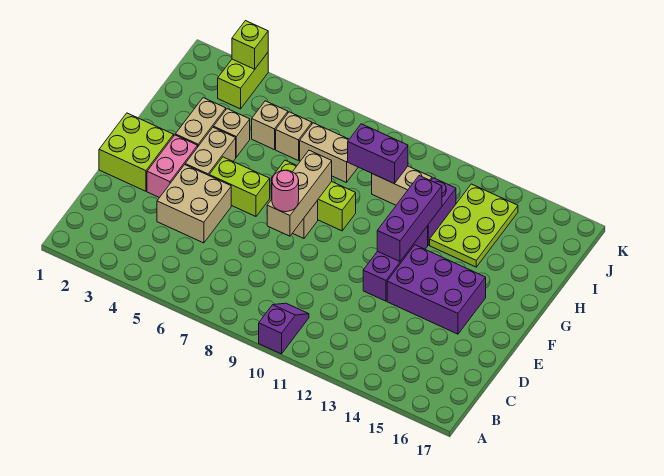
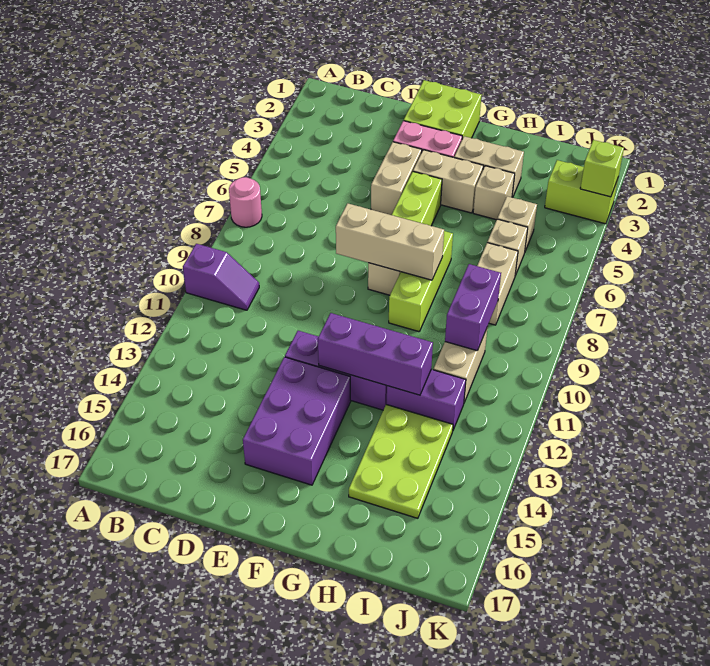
tan 2x2 brick [157,165,231,243] -> tan 1x2 brick [371,142,422,215]
pink 1x1 round brick [272,170,299,212] -> pink 1x1 round brick moved to [229,177,262,227]
lime 2x3 plate [430,184,518,267] -> lime 2x3 plate turned to [349,404,453,518]

